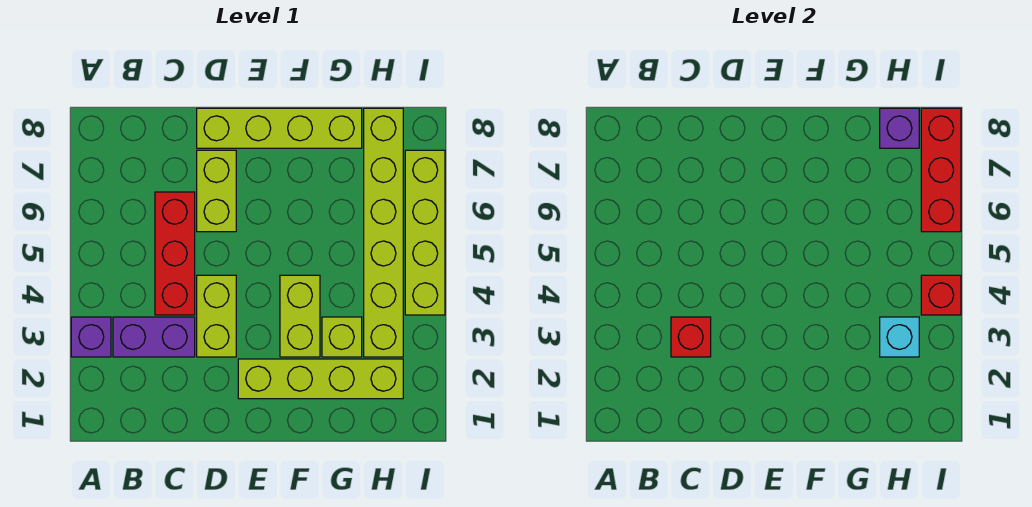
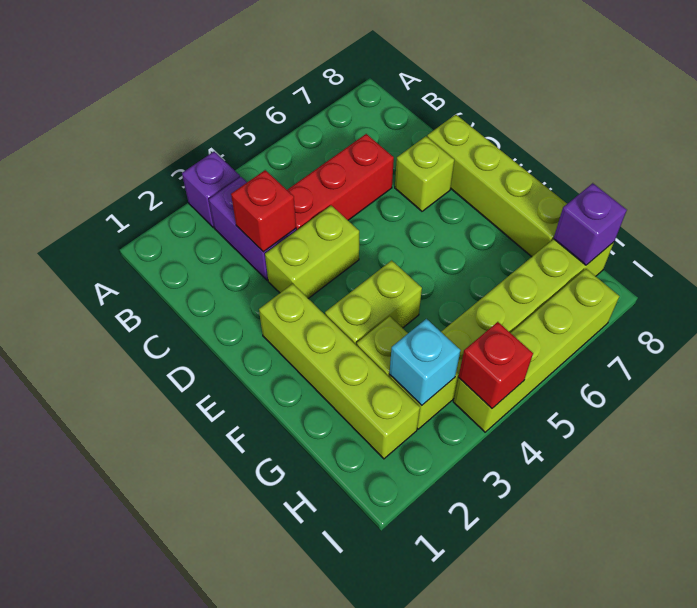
lime 1x2 brick [197,150,236,232] -> lime 1x1 brick [395,136,454,211]
red 1x3 brick [921,108,961,232] -> none

